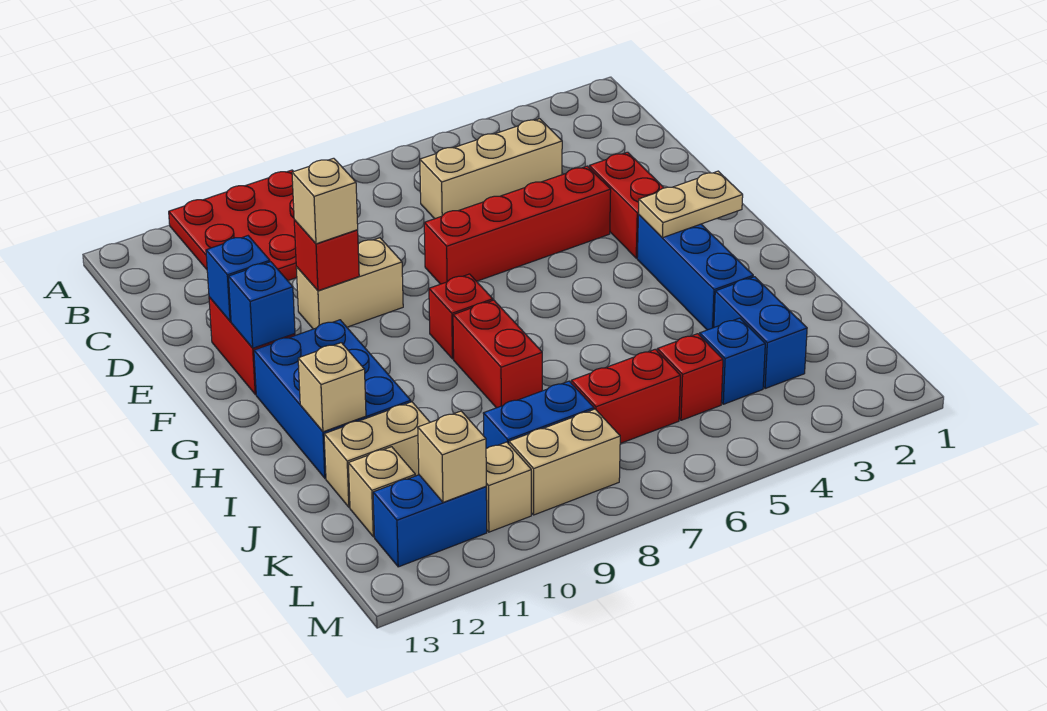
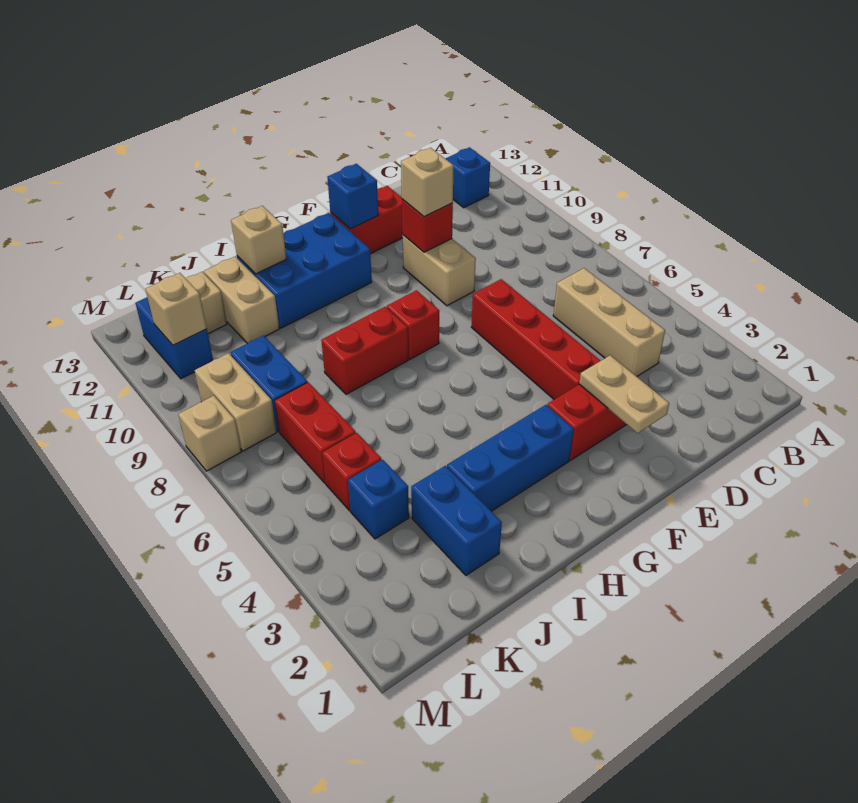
red 3x3 plate [169,170,297,281] -> none
blue 1x1 brick [206,236,270,321] -> blue 1x1 brick moved to [445,147,490,208]
tan 1x2 plate [638,171,743,238] -> tan 1x2 plate moved to [579,355,669,433]
blue 1x2 brick [714,277,807,389] -> blue 1x2 brick turned to [411,466,502,575]
tan 1x1 brick [486,442,531,532] -> tan 1x1 brick moved to [178,396,241,471]

